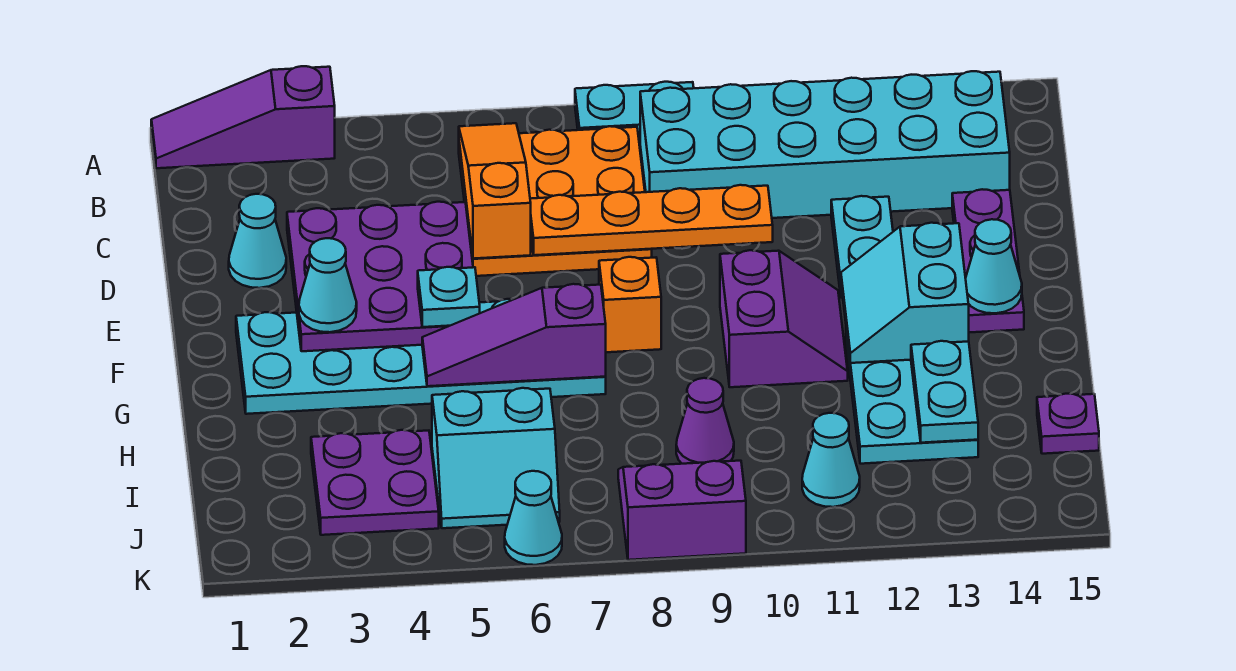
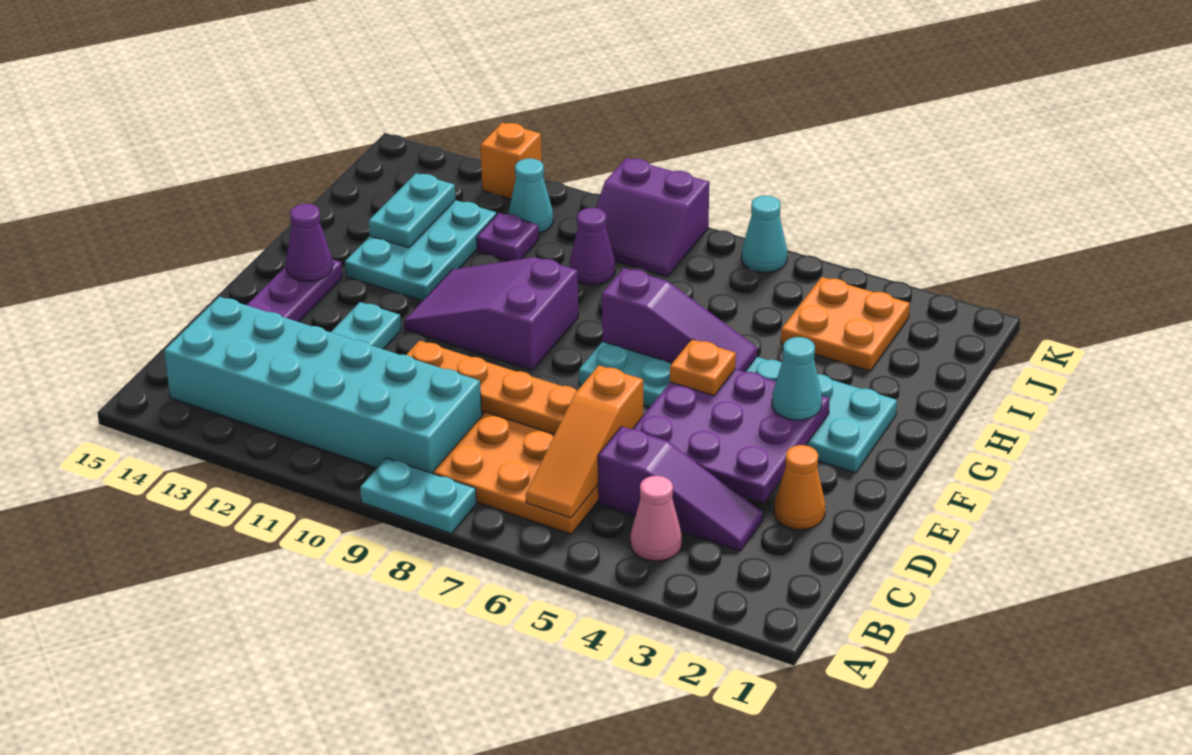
purple 1x3 slope [151,66,335,168] -> purple 1x3 slope moved to [598,426,763,551]
none -> pink 1x1 cone [631,476,682,561]
cyan 1x1 cone [229,194,286,288] -> orange 1x1 cone [774,445,825,529]
cyan 1x1 plate [418,267,480,327] -> orange 1x1 plate [670,339,736,396]
orange 1x1 brick [599,257,661,352] -> orange 1x1 brick moved to [480,123,542,199]
purple 2x2 slope [720,250,848,387] -> purple 2x3 slope [404,257,578,370]
cyan 2x2 slope [841,223,969,363] -> none
cyan 1x1 cone [966,219,1022,313] -> purple 1x1 cone [286,204,333,281]
purple 2x2 plate [311,430,439,535] -> orange 2x2 plate [781,277,910,371]
cyan 2x2 slope [432,388,560,528] -> none
purple 1x1 plate [1037,394,1099,454] -> purple 1x1 plate moved to [477,213,539,261]

